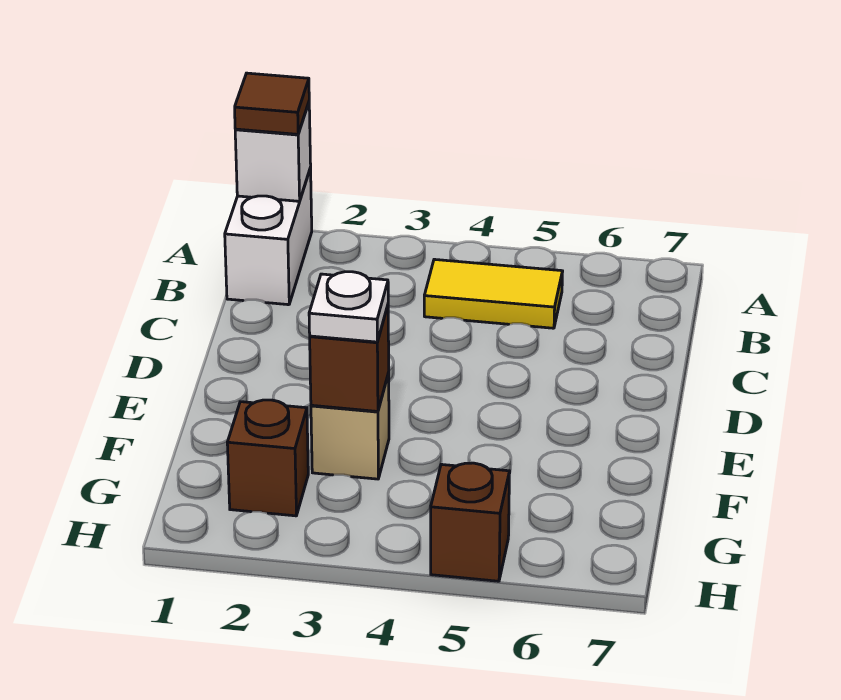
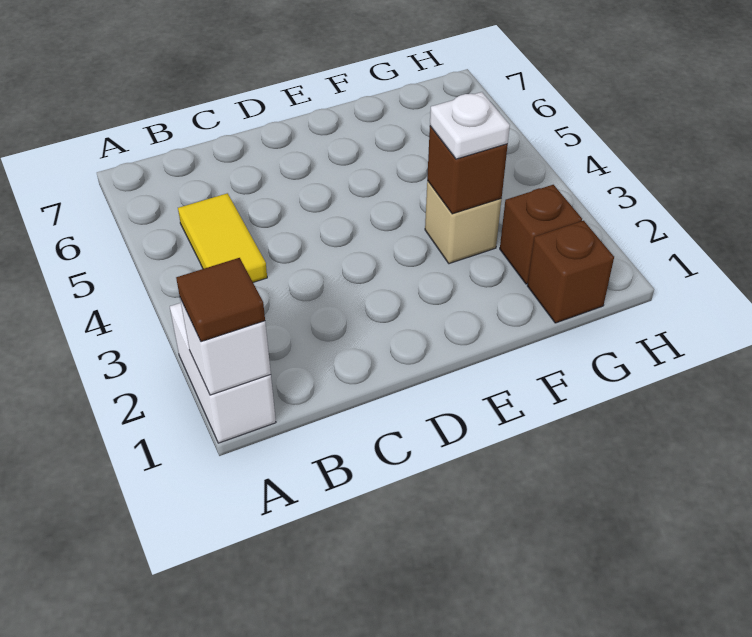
white 1x2 brick [225,168,312,305] -> white 1x2 brick turned to [170,303,276,443]
brown 1x1 brick [431,463,510,581] -> brown 1x1 brick moved to [527,221,614,323]

